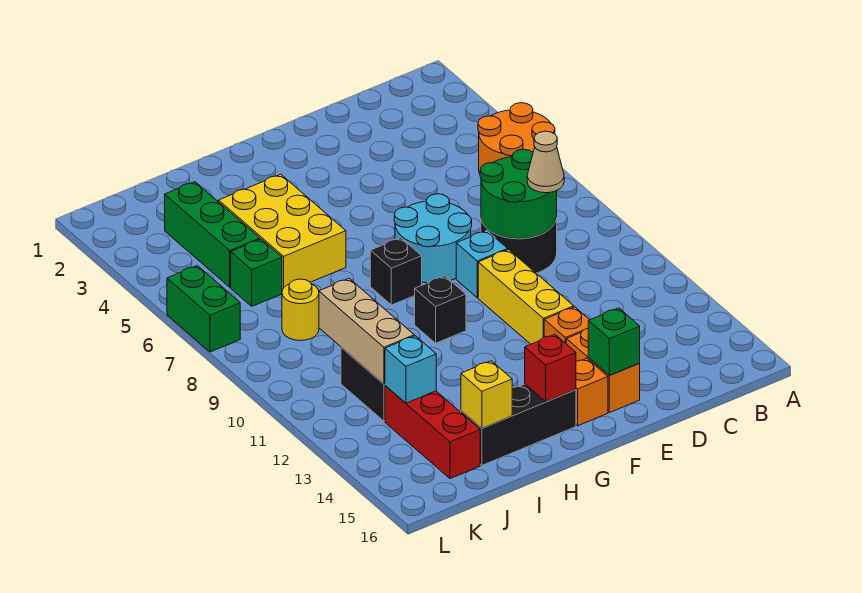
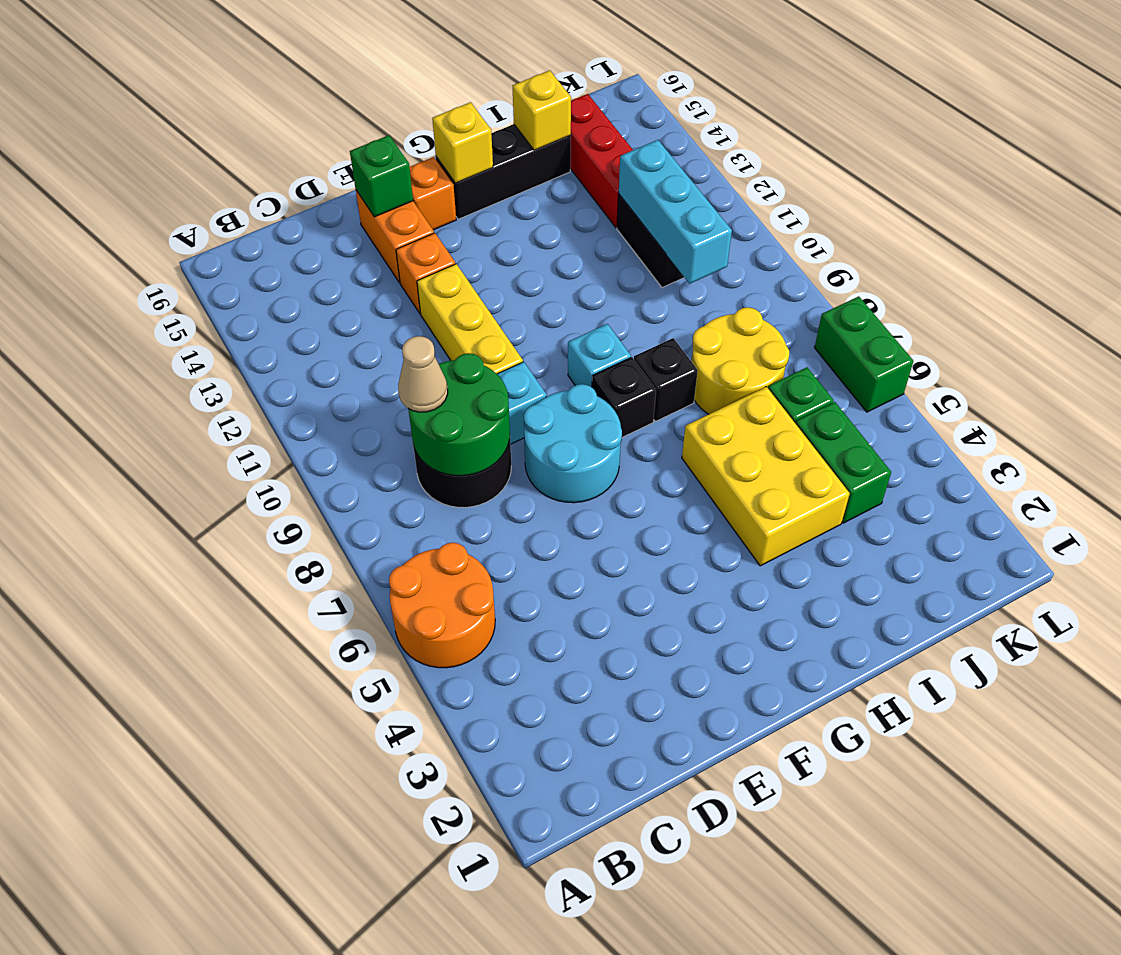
black 1x1 brick [415,276,466,343] -> black 1x1 brick moved to [634,338,698,421]
red 1x1 brick [525,335,576,402] -> yellow 1x1 brick [432,102,493,183]
green 1x3 brick [165,182,260,287] -> green 1x2 brick [795,402,891,523]
yellow 1x1 round brick [282,279,319,340] -> yellow 2x2 round brick [692,307,789,414]
tan 1x3 brick [319,279,414,384] -> cyan 1x3 brick [619,140,732,284]
cyan 1x1 brick [385,336,436,403] -> cyan 1x1 brick moved to [568,324,631,387]

